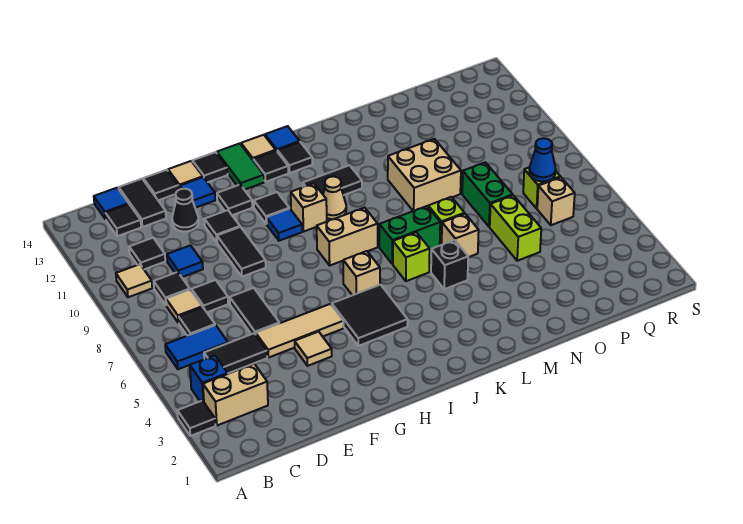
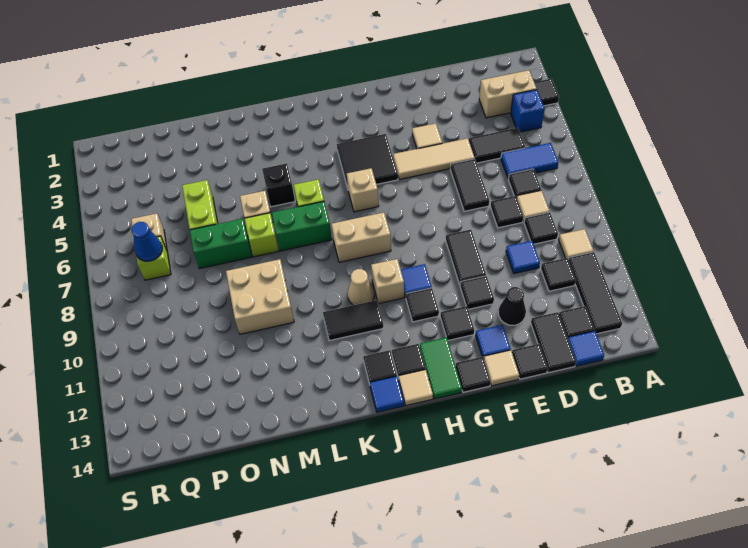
none -> black 1x3 tile [568,252,622,334]
green 1x2 brick [462,162,513,227] -> green 1x2 brick turned to [190,219,252,268]

